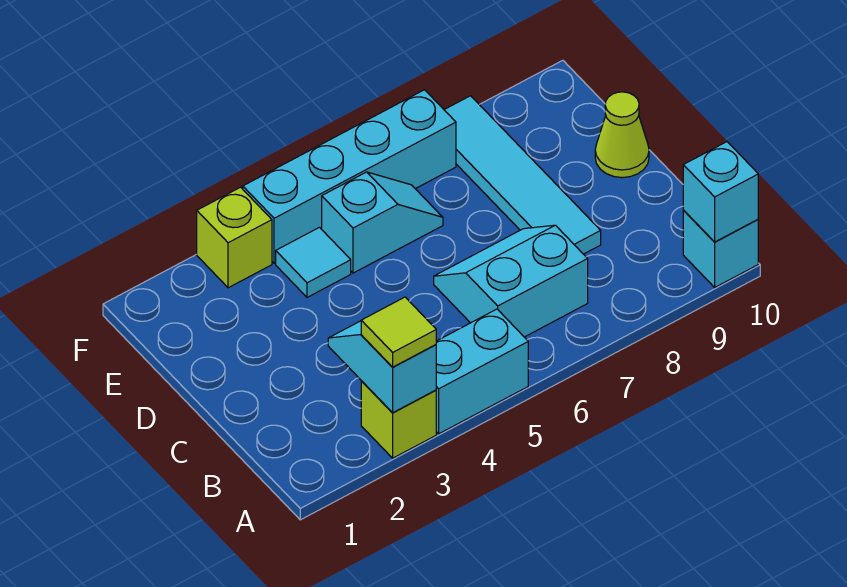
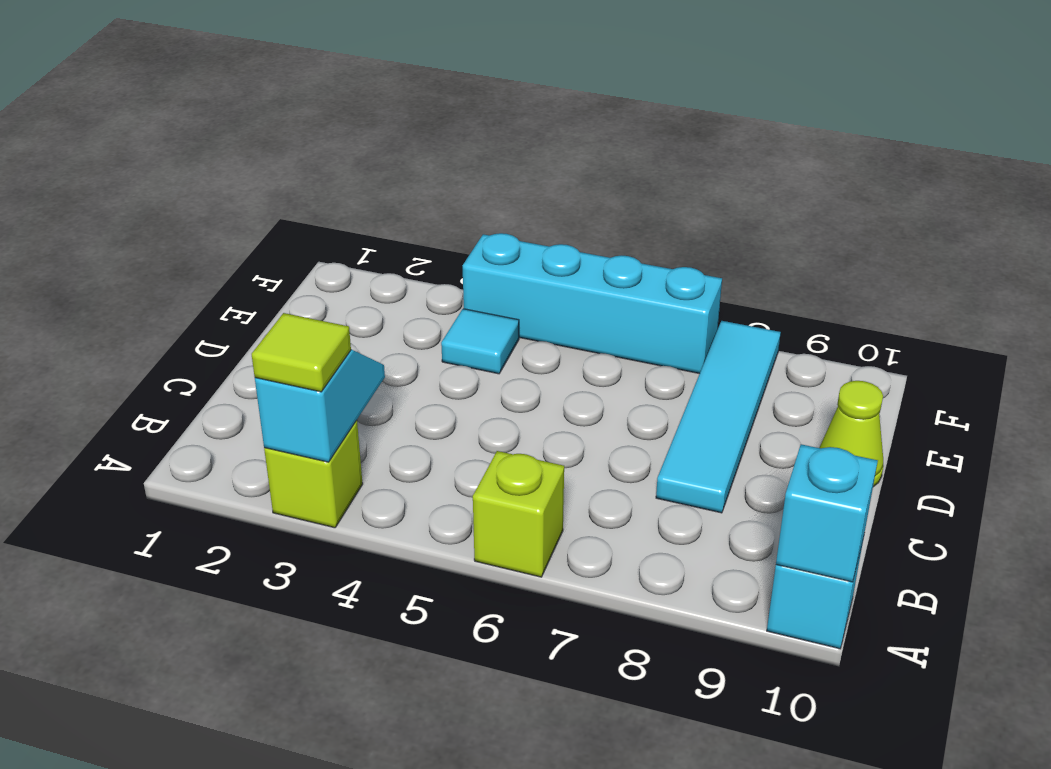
cyan 1x2 brick [436,309,528,434] -> none
cyan 2x2 slope [434,225,588,337] -> none
cyan 1x2 slope [322,172,443,273] -> none
lime 1x1 brick [197,187,272,288] -> lime 1x1 brick moved to [473,451,564,577]

